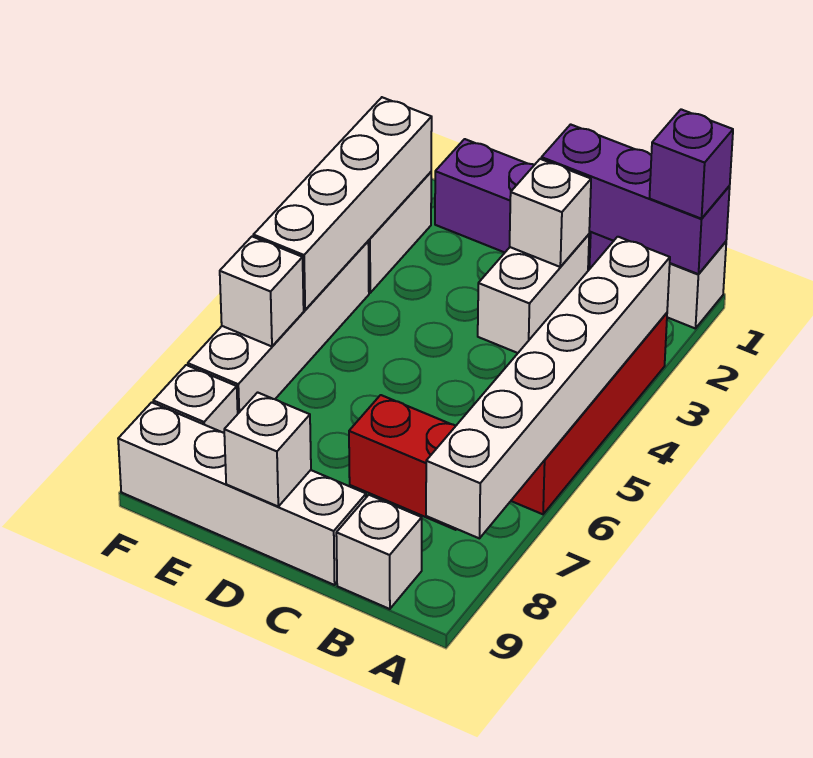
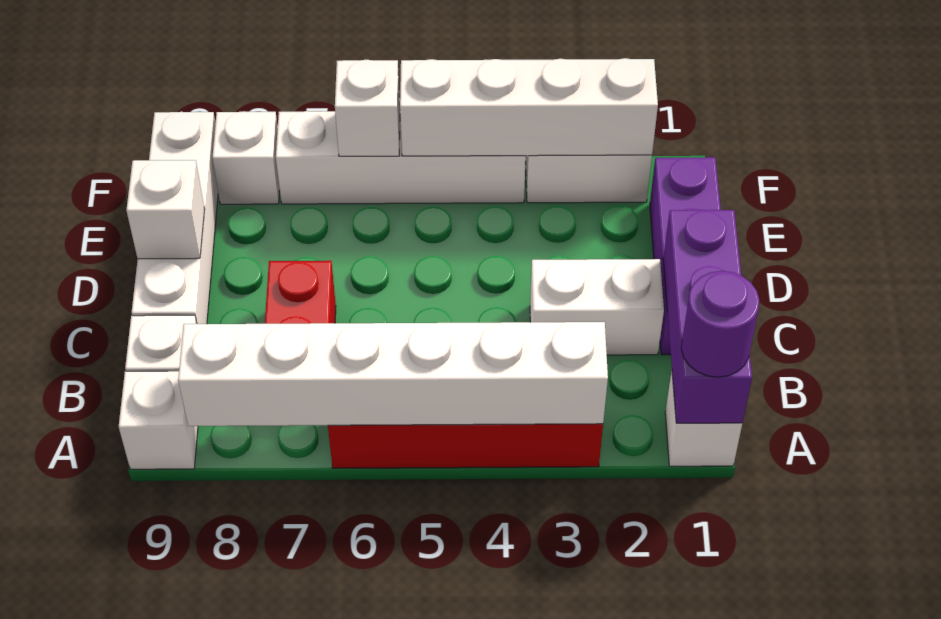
purple 1x1 brick [650,109,733,219] -> purple 1x1 round brick [681,271,759,377]
white 1x1 brick [510,159,591,267] -> white 1x1 brick moved to [119,371,198,469]

